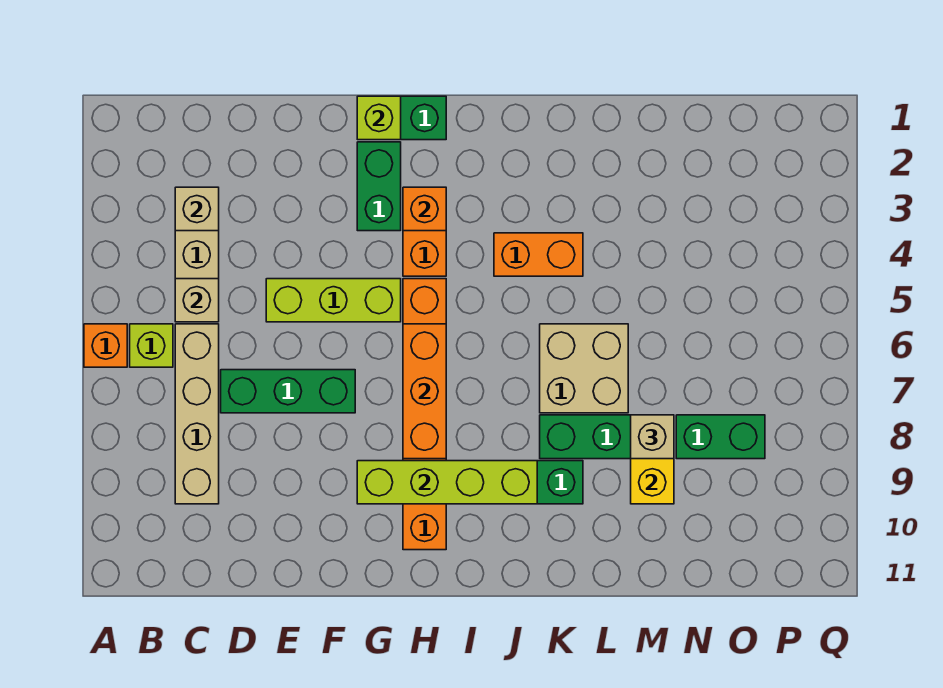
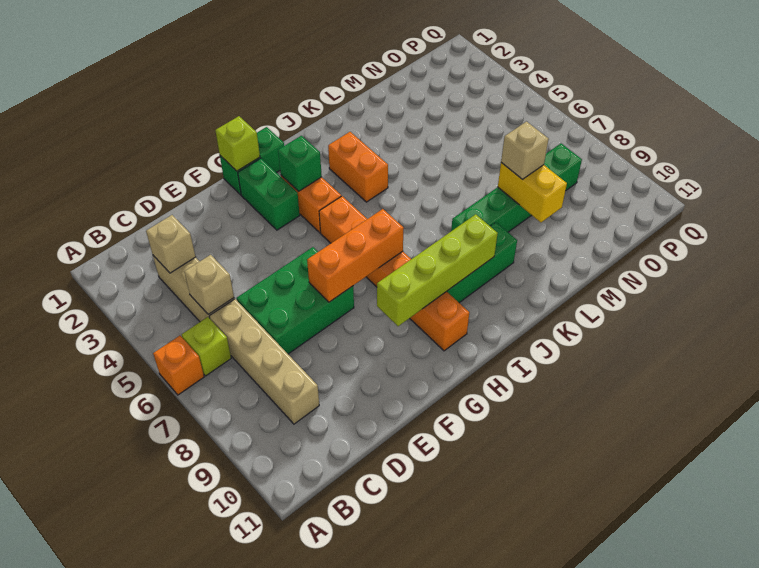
green 1x3 brick [221,370,355,413] -> green 2x3 brick [237,247,354,354]
lime 1x3 brick [266,279,401,322] -> none
orange 1x1 brick [403,187,446,231] -> green 1x1 brick [278,136,322,191]
orange 1x3 brick [403,324,446,459] -> orange 1x3 brick turned to [307,209,404,302]
orange 1x2 brick [494,233,583,276] -> orange 1x2 brick turned to [328,132,388,202]
tan 2x2 brick [540,324,628,413] -> none

